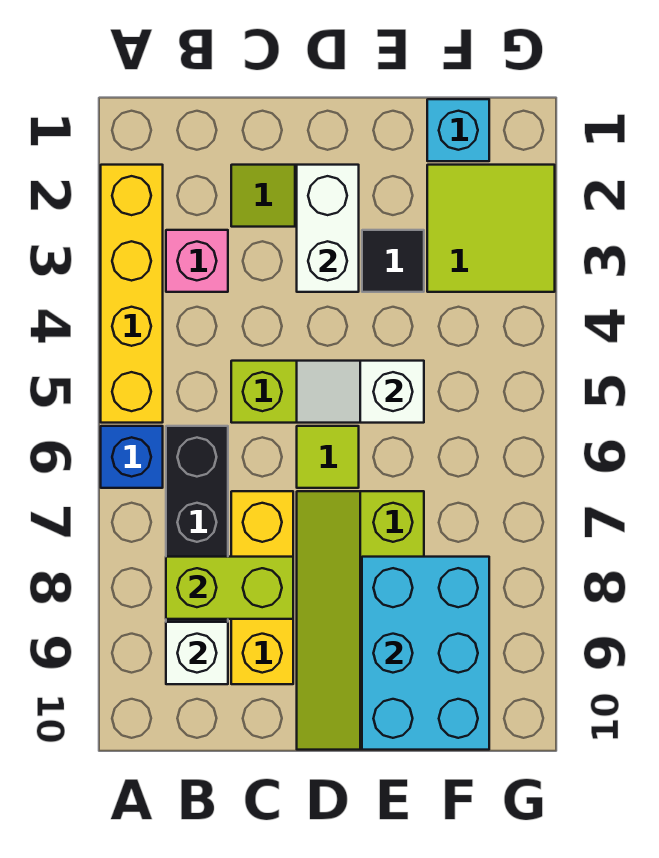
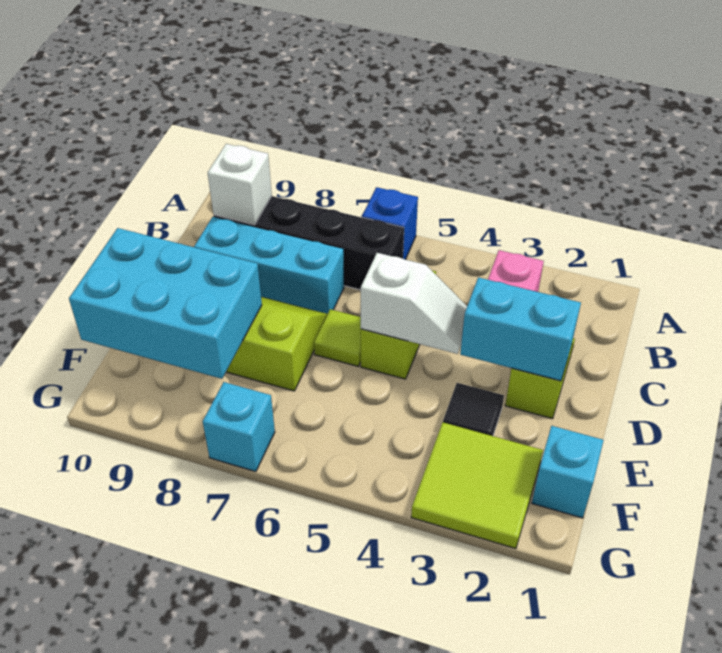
yellow 1x4 brick [101,165,163,423] -> none
lime 1x2 brick [166,557,293,619] -> none
yellow 1x3 brick [231,491,293,684] -> cyan 1x3 brick [194,217,344,314]
white 1x2 brick [297,165,359,292] -> cyan 1x2 brick [460,277,581,381]
white 1x2 slope [297,361,424,423] -> white 1x2 slope turned to [361,253,467,354]
none -> cyan 1x1 brick [203,382,275,472]

